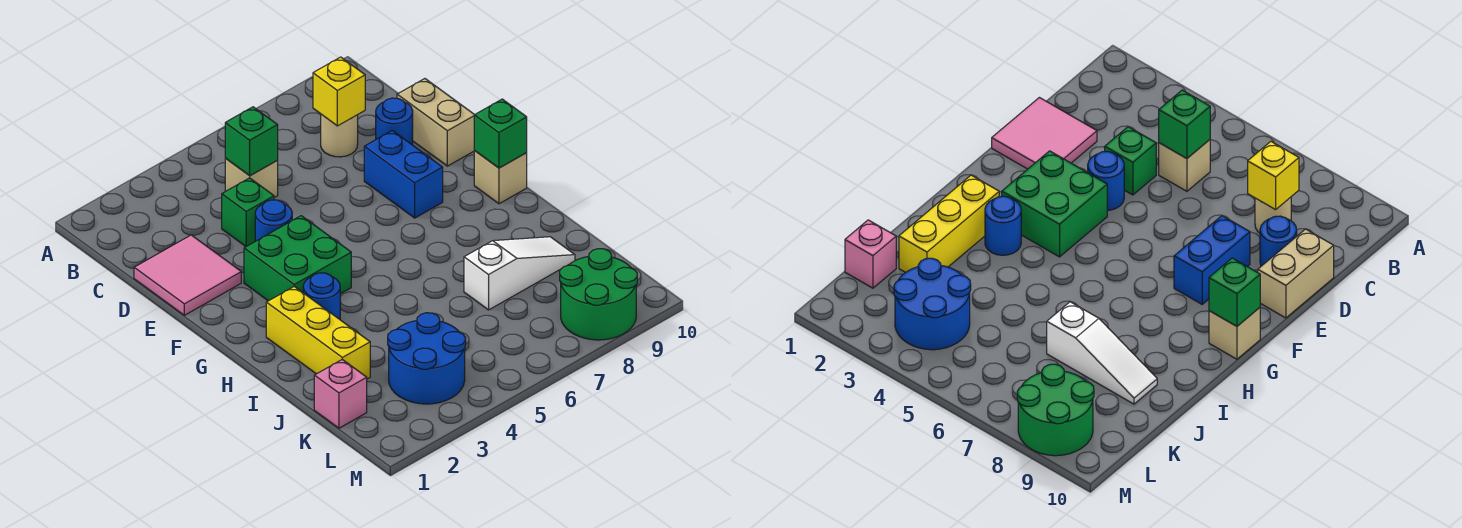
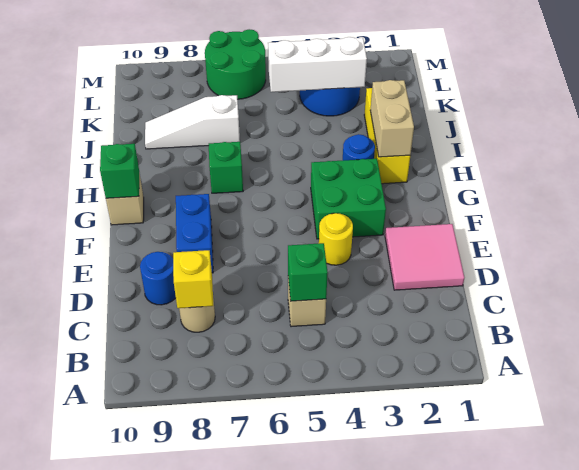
green 1x1 brick [222,178,274,246] -> green 1x1 brick moved to [209,142,243,193]
tan 1x2 brick [397,79,475,166] -> tan 1x2 brick moved to [370,80,414,157]
blue 1x1 round brick [255,200,292,241] -> yellow 1x1 round brick [319,213,353,265]
pink 1x1 brick [314,360,367,428] -> none
none -> white 1x3 brick [268,37,367,92]
green 2x2 round brick [560,249,637,340] -> green 2x2 round brick moved to [205,29,266,99]

